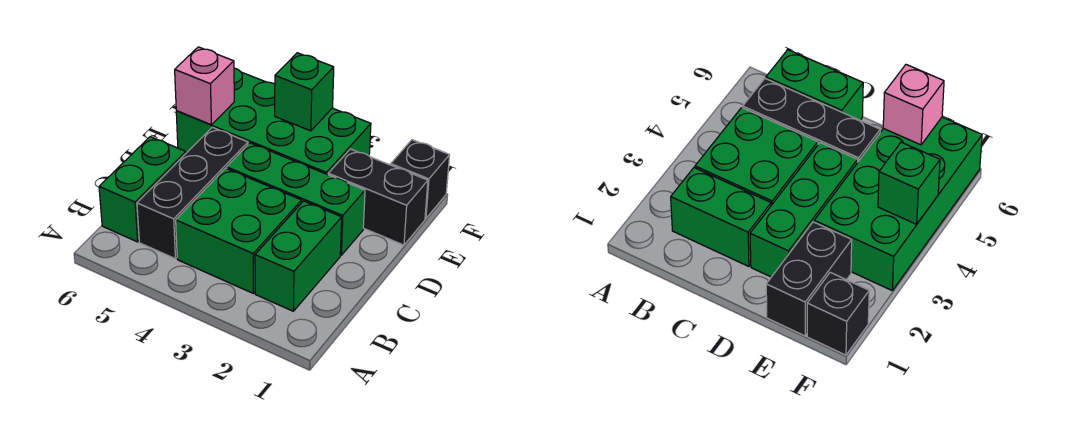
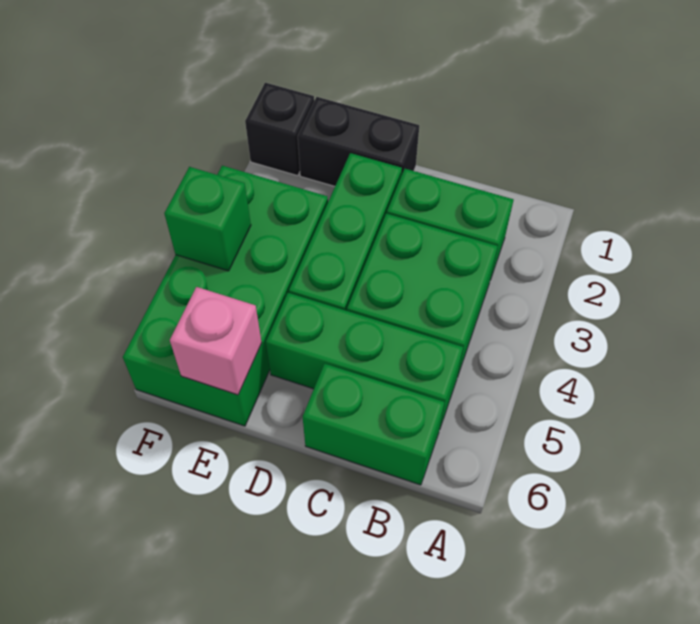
black 1x3 brick [137,127,248,259] -> green 1x3 brick [266,293,463,427]
black 1x2 brick [328,149,428,245] -> black 1x2 brick turned to [298,97,419,186]

